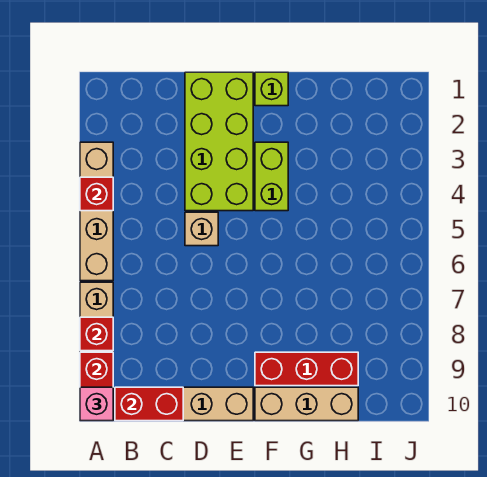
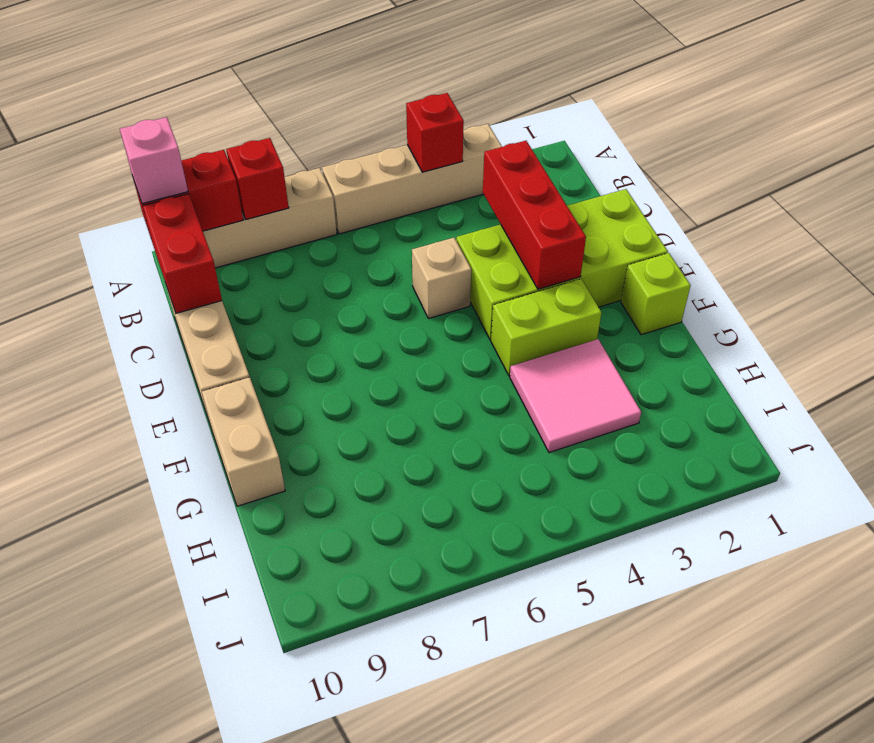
red 1x3 brick [255,352,358,386] -> red 1x3 brick moved to [483,141,586,289]
tan 1x3 brick [255,387,358,421] -> tan 1x2 brick [202,377,285,506]
none -> pink 2x2 tile [510,339,641,453]

